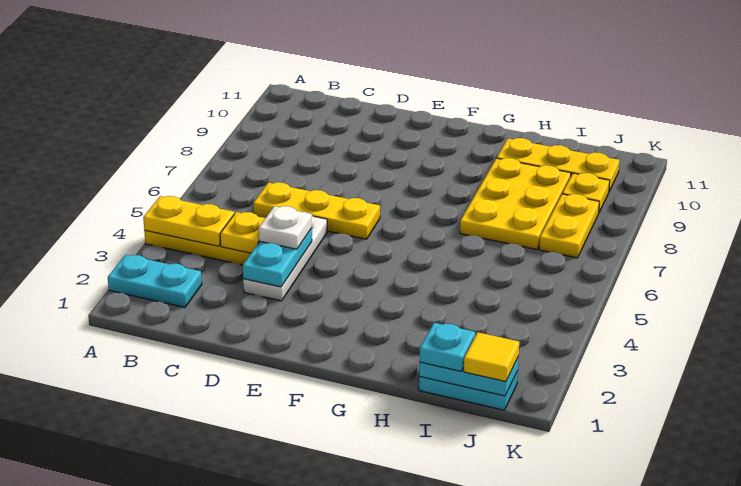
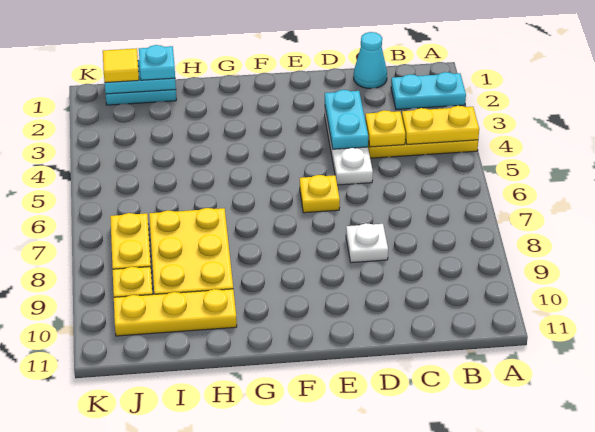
none -> cyan 1x1 cone [354,32,387,88]
yellow 1x3 plate [253,182,380,239] -> yellow 1x1 plate [300,175,340,213]
white 1x1 plate [259,206,312,249] -> white 1x1 plate moved to [346,223,388,263]

